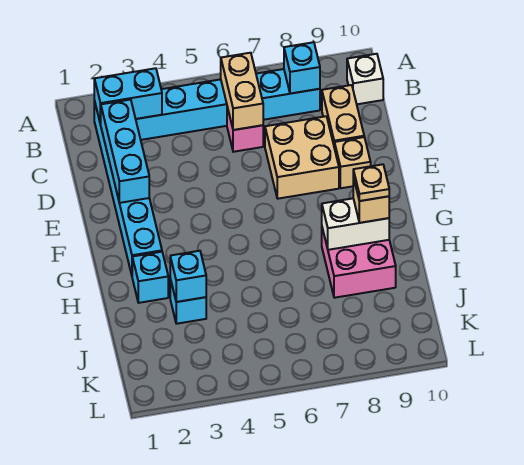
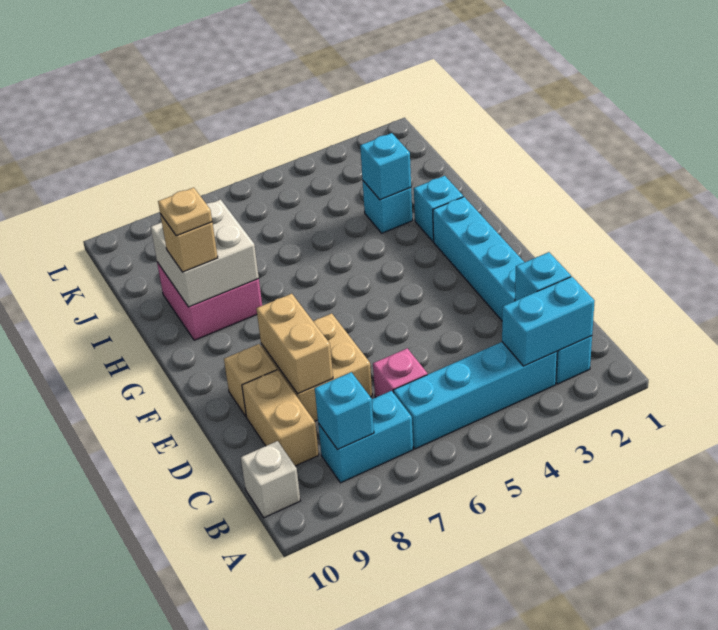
tan 1x2 brick [221,53,263,130] -> tan 1x2 brick moved to [256,294,333,394]
cyan 1x3 brick [100,100,149,203] -> cyan 1x1 brick [515,252,571,301]
white 1x2 brick [322,198,389,250] -> white 2x2 brick [151,200,259,307]

